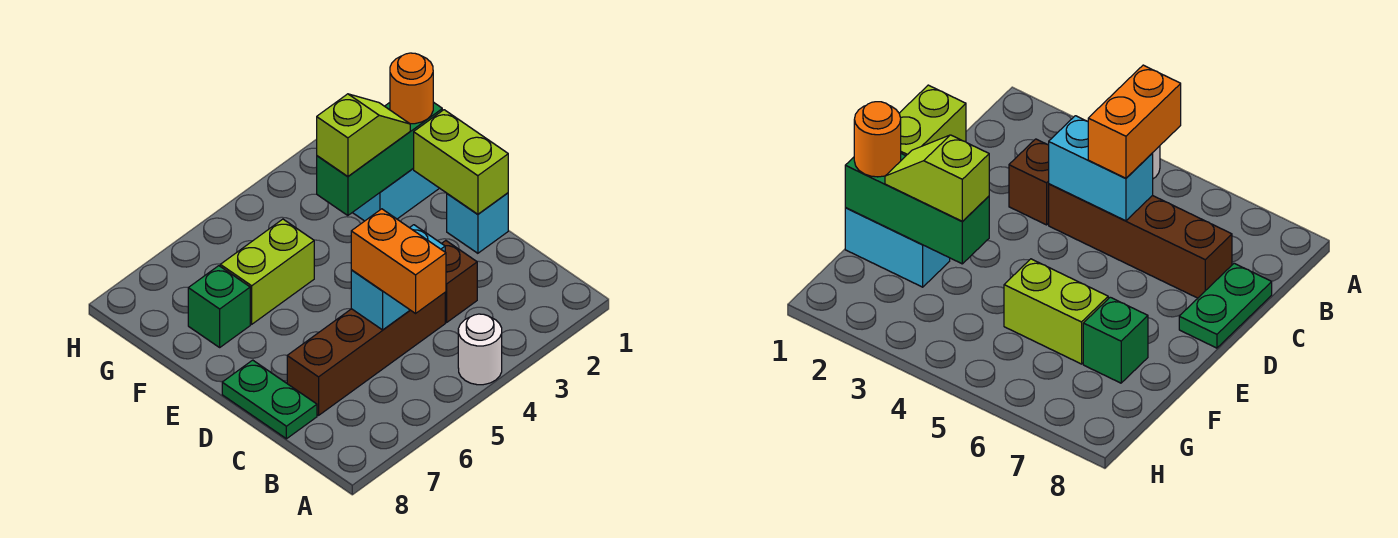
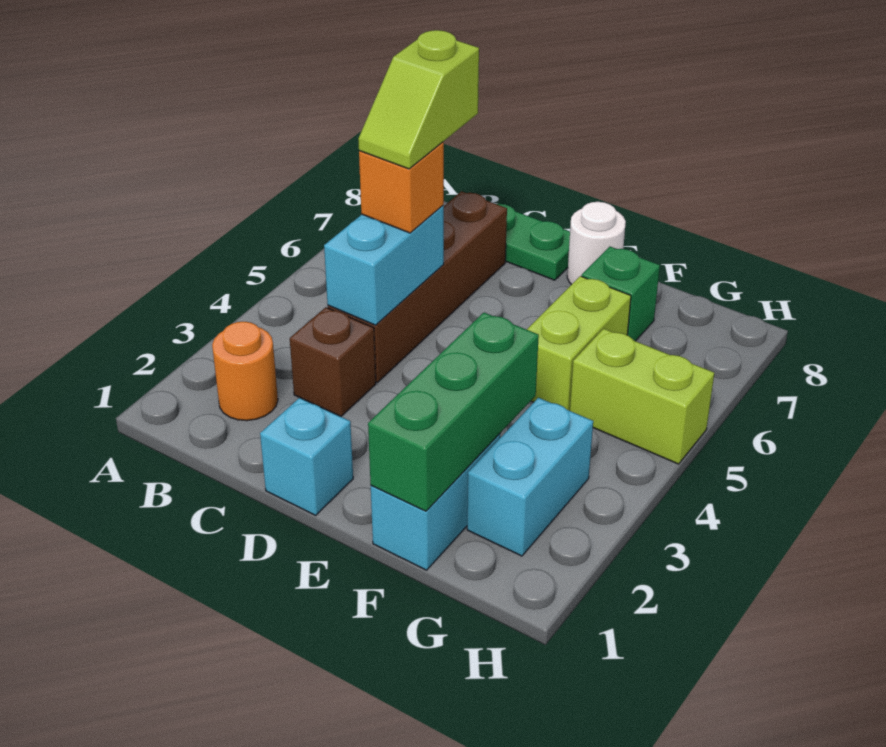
white 1x1 round brick [458,314,502,385] -> white 1x1 round brick moved to [567,202,626,285]
orange 1x2 brick [351,209,446,313] -> orange 1x1 brick [359,142,444,233]
lime 1x2 brick [414,110,508,214] -> lime 1x2 brick moved to [570,329,714,464]
orange 1x1 round brick [390,53,433,124] -> orange 1x1 round brick moved to [212,322,278,421]
lime 1x2 slope [317,94,410,177] -> lime 1x2 slope moved to [358,30,479,169]
none -> cyan 1x2 brick [467,398,593,556]

